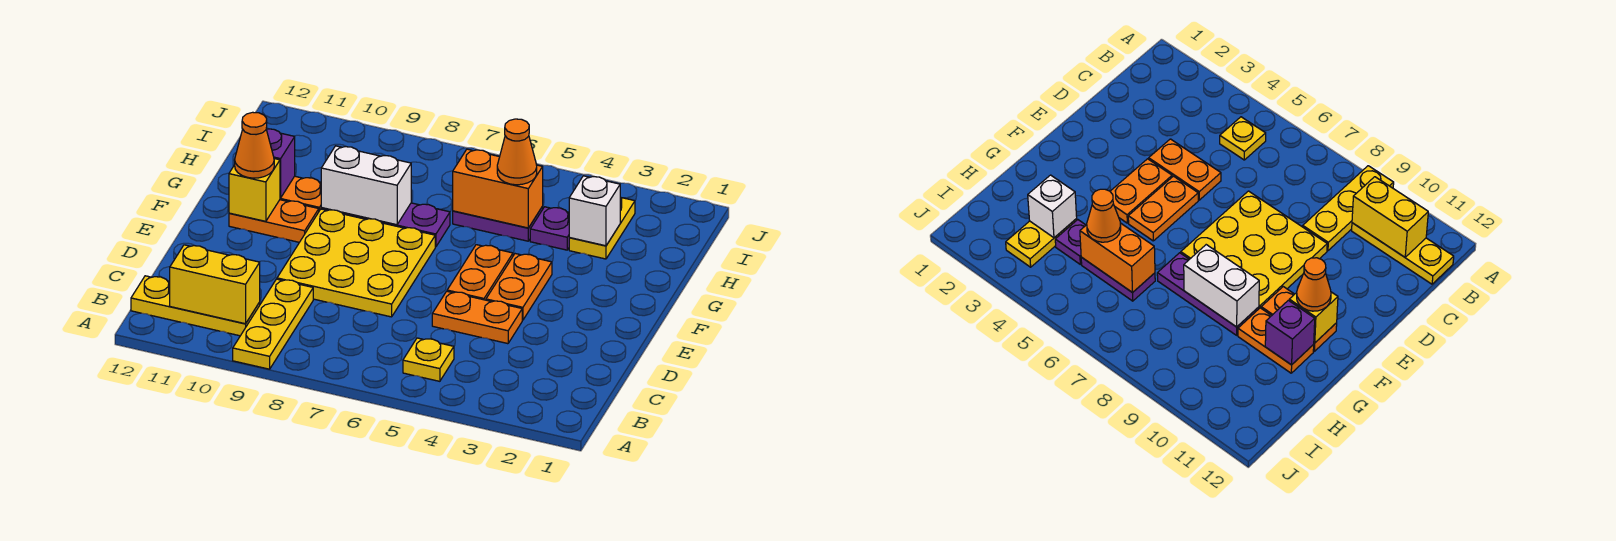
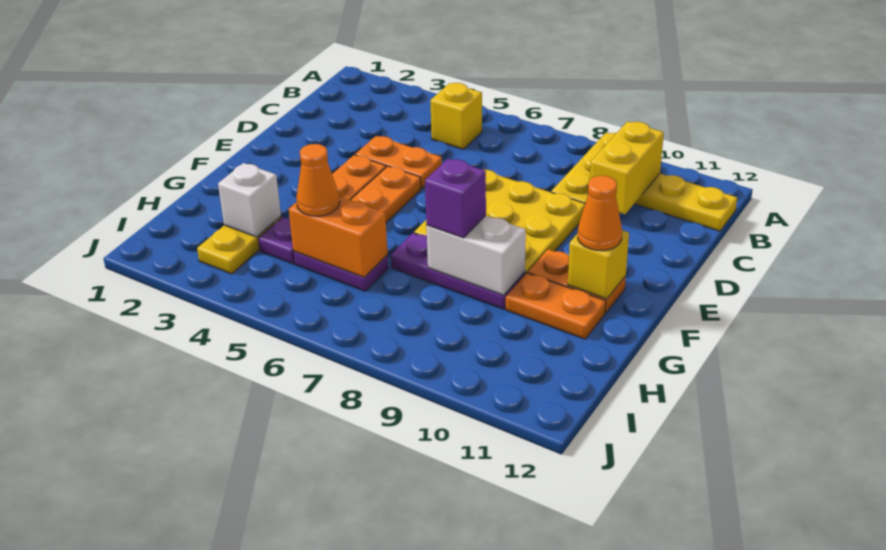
yellow 1x1 plate [403,338,454,381] -> yellow 1x1 brick [430,83,482,149]
yellow 1x2 brick [170,245,260,324] -> yellow 1x2 brick turned to [590,121,664,214]
purple 1x1 brick [266,129,295,198] -> purple 1x1 brick moved to [425,159,486,238]

